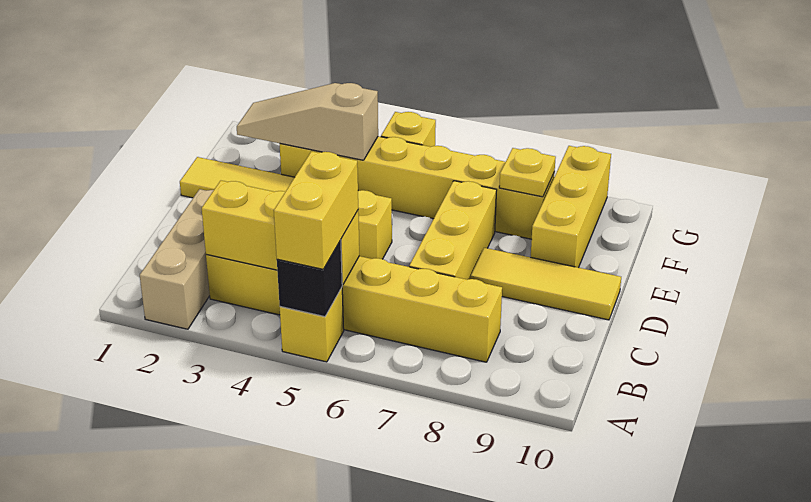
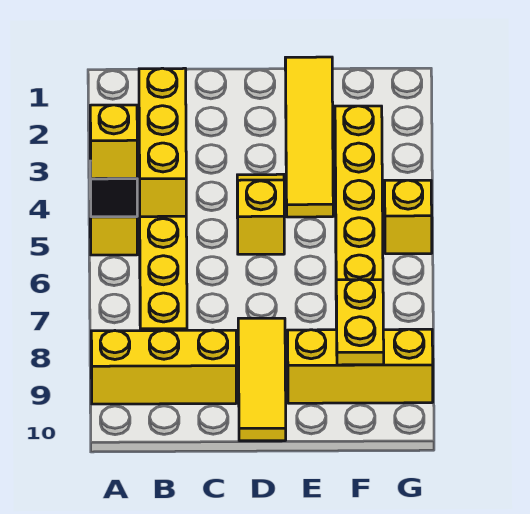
tan 1x3 brick [140,189,214,329] -> none
yellow 1x2 brick [274,151,358,269] -> yellow 1x1 brick [90,105,137,179]
yellow 1x3 brick [409,181,497,280] -> yellow 1x3 brick moved to [91,330,236,404]
tan 1x3 slope [237,83,378,160] -> none
yellow 1x1 plate [499,148,556,197] -> yellow 1x2 plate [336,279,384,365]

